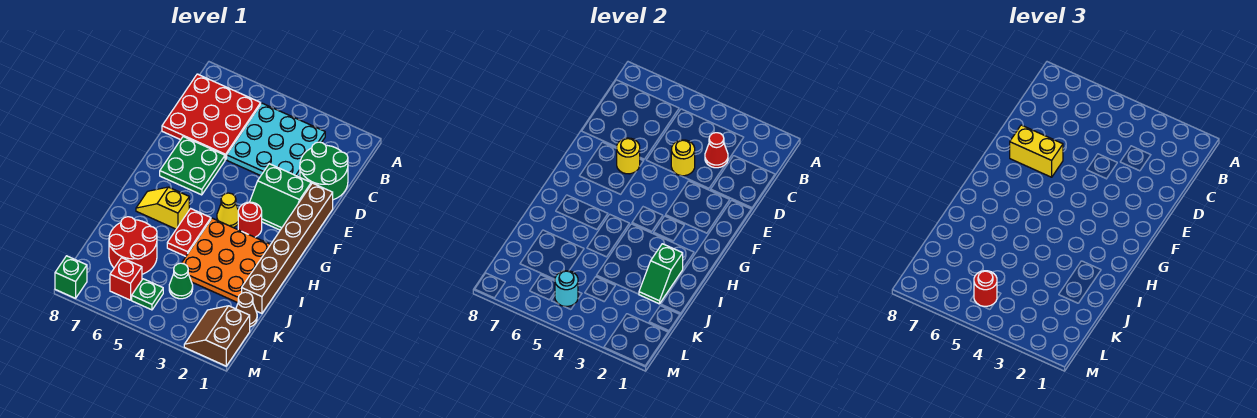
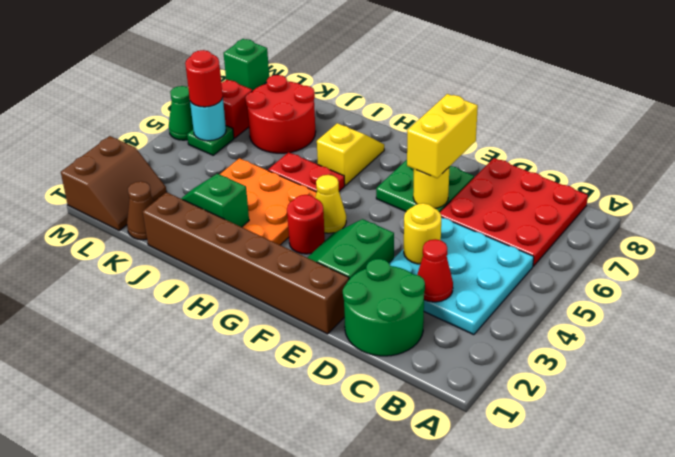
green 1x1 cone [169,263,193,299] -> green 1x1 cone moved to [169,86,193,140]
brown 2x2 slope [184,306,250,366] -> brown 2x2 slope turned to [61,136,167,230]

